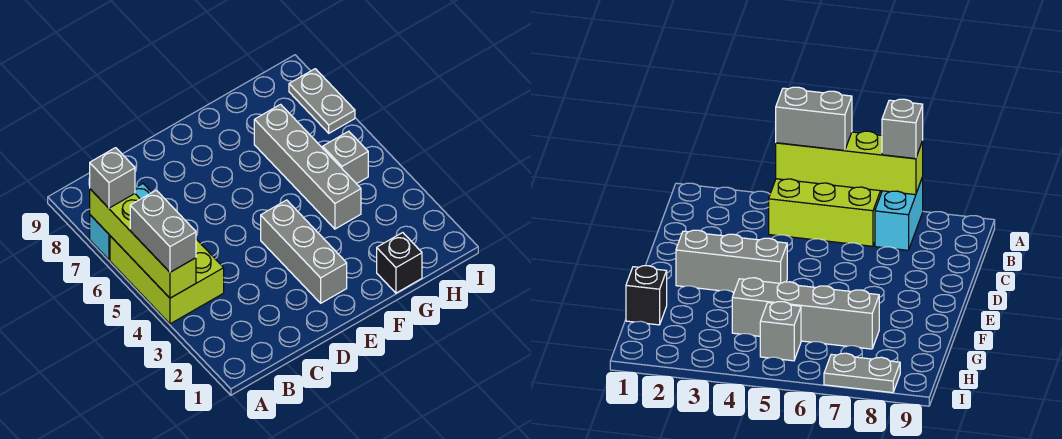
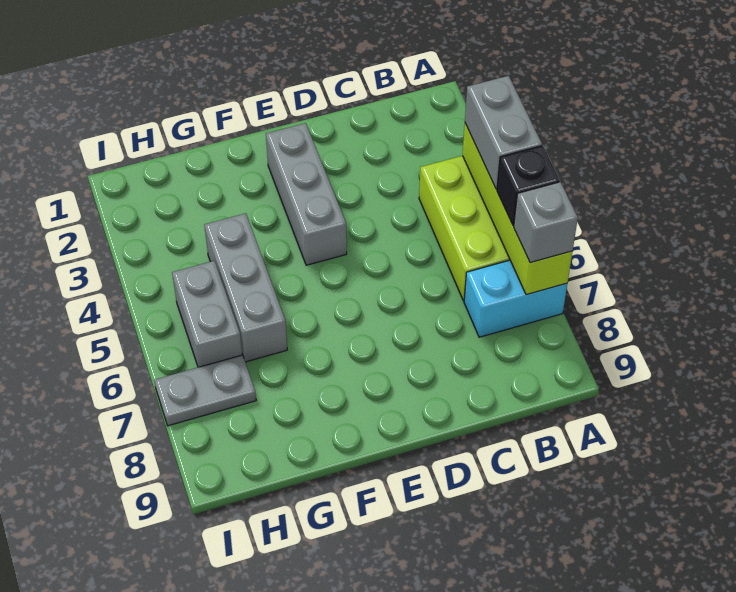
black 1x1 brick [377,233,422,293] -> black 1x1 brick moved to [497,146,560,225]
grey 1x4 brick [254,104,361,229] -> grey 1x3 brick [204,213,287,362]
grey 1x1 brick [323,131,368,184] -> grey 1x2 brick [172,261,242,367]
grey 1x2 plate [289,69,355,133] -> grey 1x2 plate turned to [154,355,256,426]

